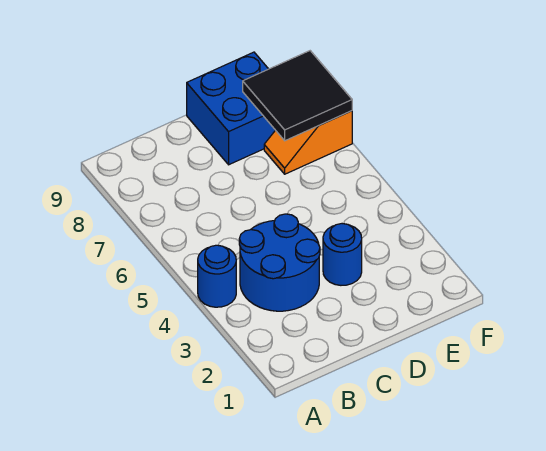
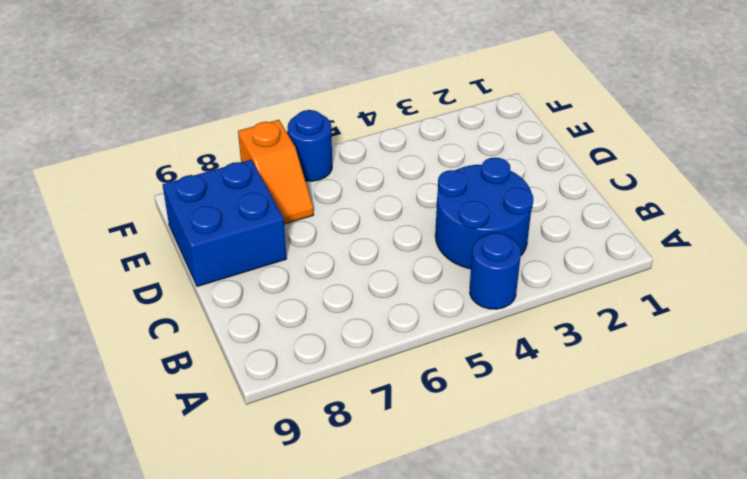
blue 1x1 round brick [323,224,362,285] -> blue 1x1 round brick moved to [288,110,332,181]
black 2x2 tile [243,51,352,141] -> none

